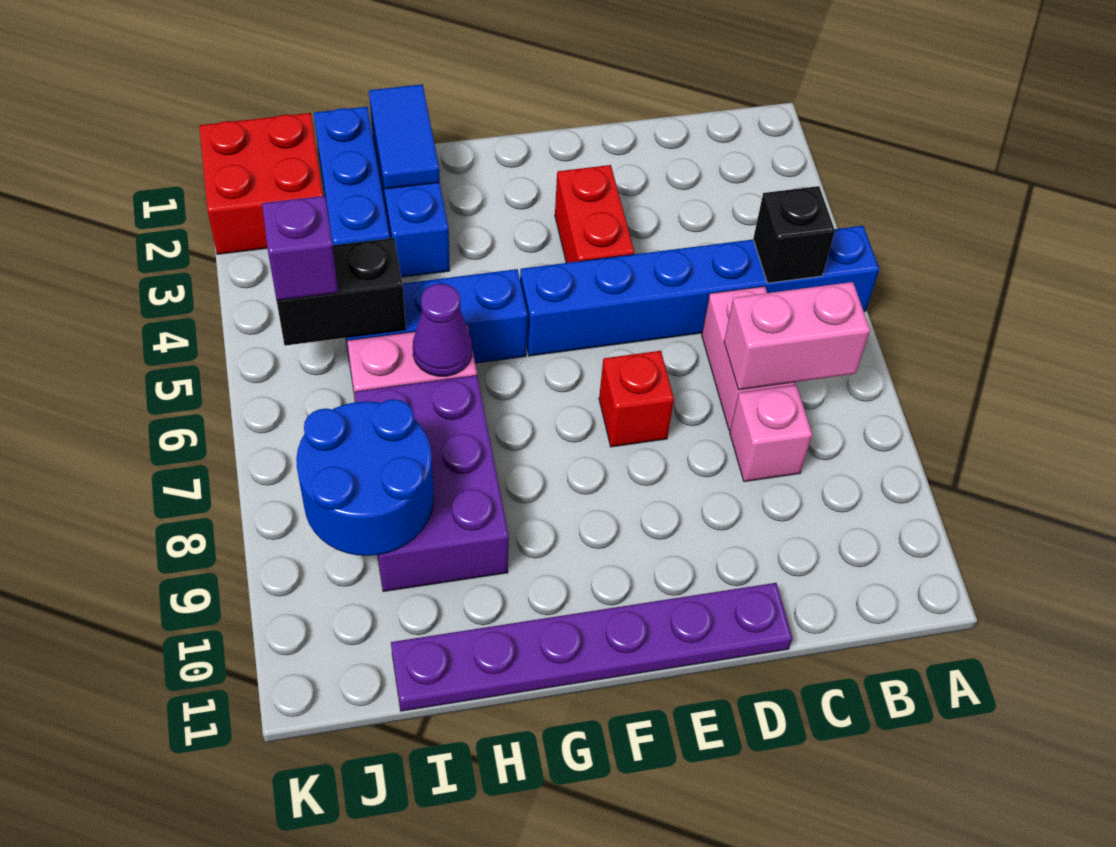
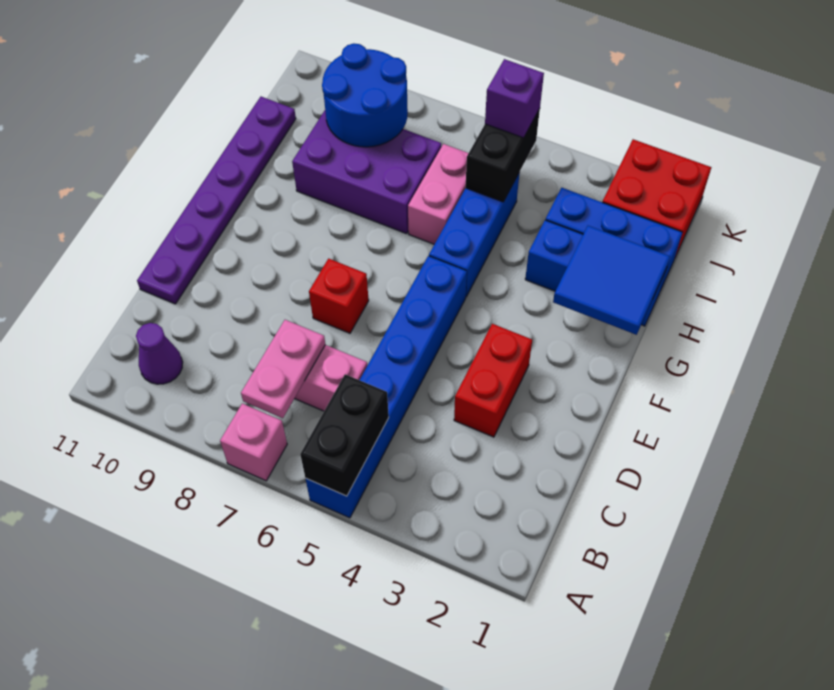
black 1x1 brick [753,186,835,283] -> black 1x2 brick [300,374,389,496]
pink 1x2 brick [724,282,870,390] -> pink 1x2 plate [241,320,325,418]
pink 1x1 brick [730,385,812,482] -> pink 1x1 brick moved to [220,404,287,481]
red 1x2 brick [555,165,634,263] -> red 1x2 brick turned to [454,324,532,437]
blue 1x2 tile [369,84,440,189] -> blue 2x2 tile [553,226,670,335]
purple 1x1 cone [413,284,472,376] -> purple 1x1 cone moved to [136,323,183,384]

